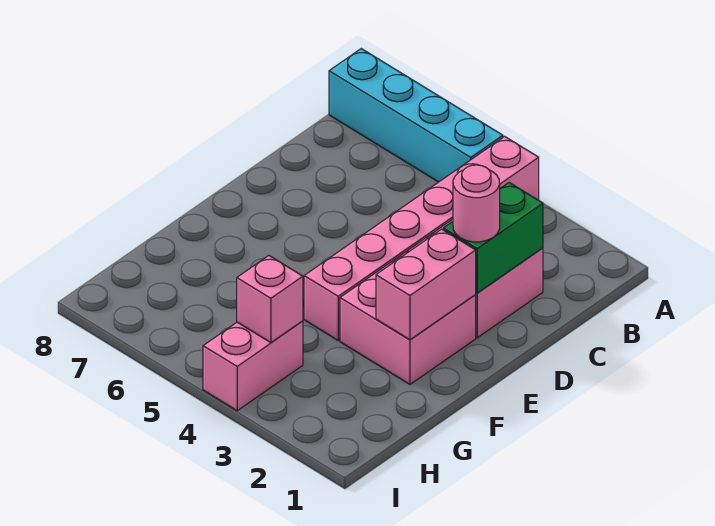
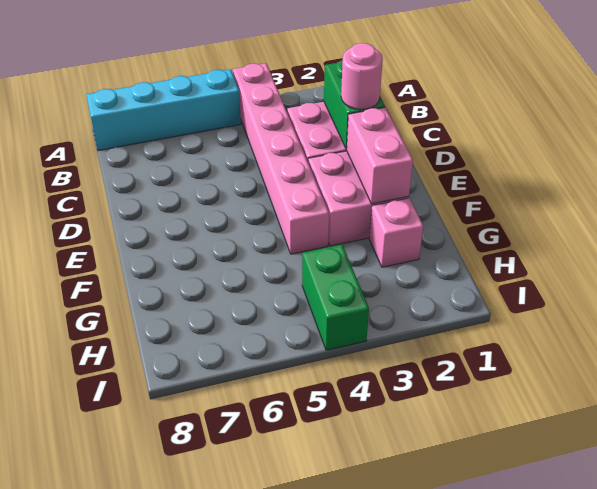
pink 1x2 brick [203,321,303,411] -> green 1x2 brick [302,244,369,350]
pink 1x1 brick [237,256,303,343] -> pink 1x1 brick moved to [369,198,423,267]

